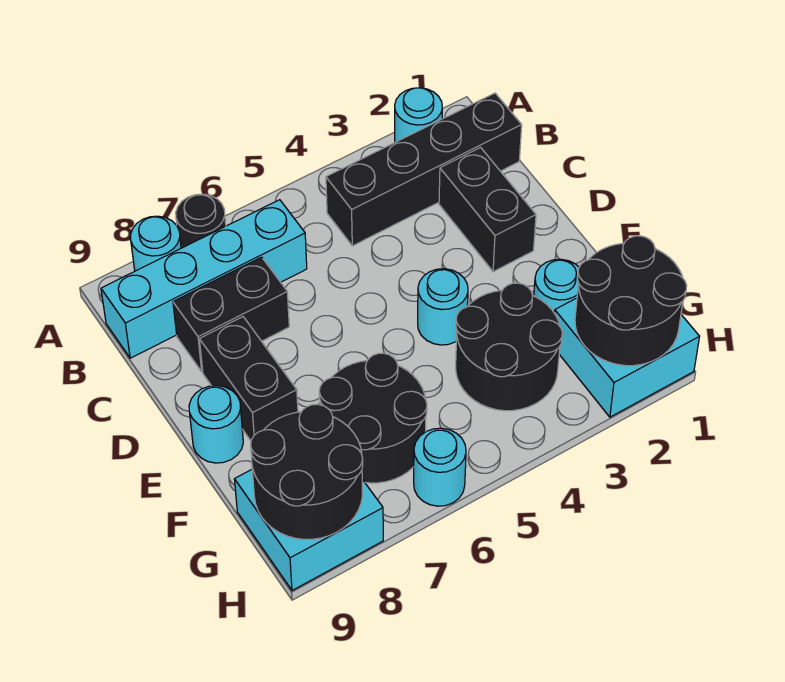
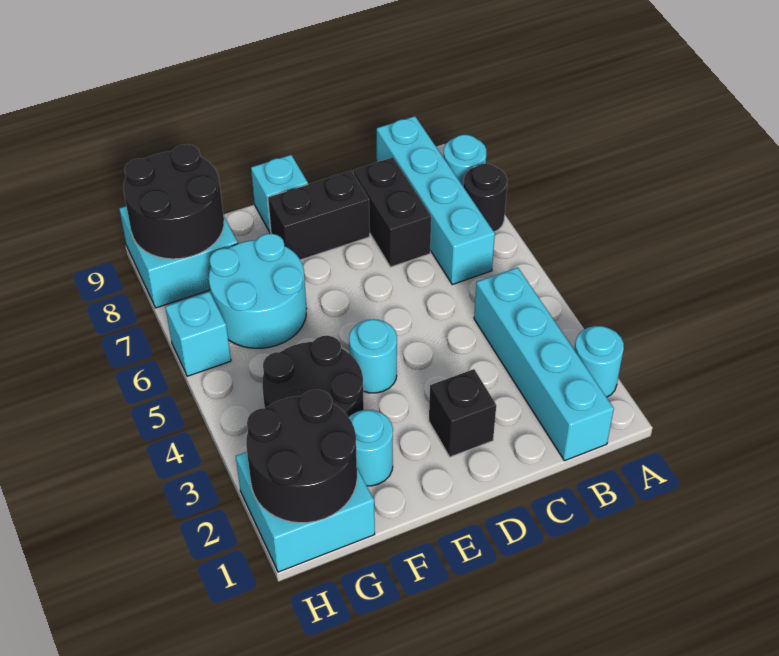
black 1x4 brick [326,93,522,246] -> cyan 1x4 brick [474,267,614,461]
black 1x2 brick [439,148,536,272] -> black 1x1 brick [429,369,496,457]
cyan 1x1 round brick [189,386,243,463] -> cyan 1x1 brick [251,155,308,234]
black 2x2 round brick [319,353,427,483] -> cyan 2x2 round brick [209,234,307,348]
cyan 1x1 round brick [414,428,466,506] -> cyan 1x1 brick [165,292,231,376]

